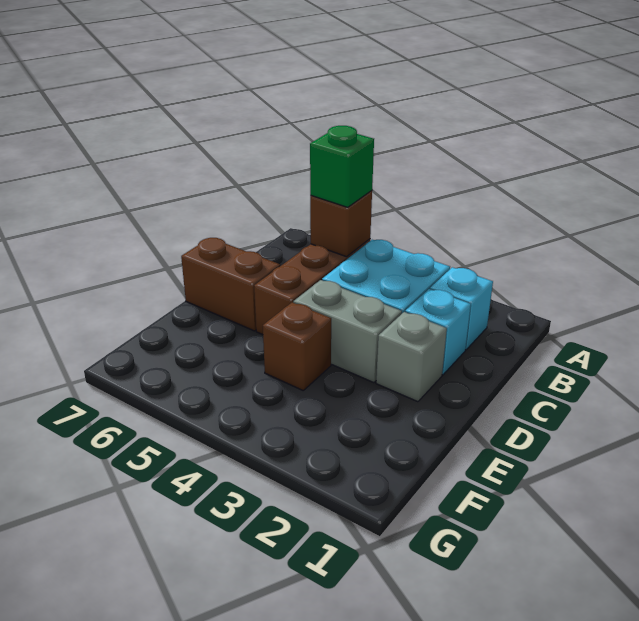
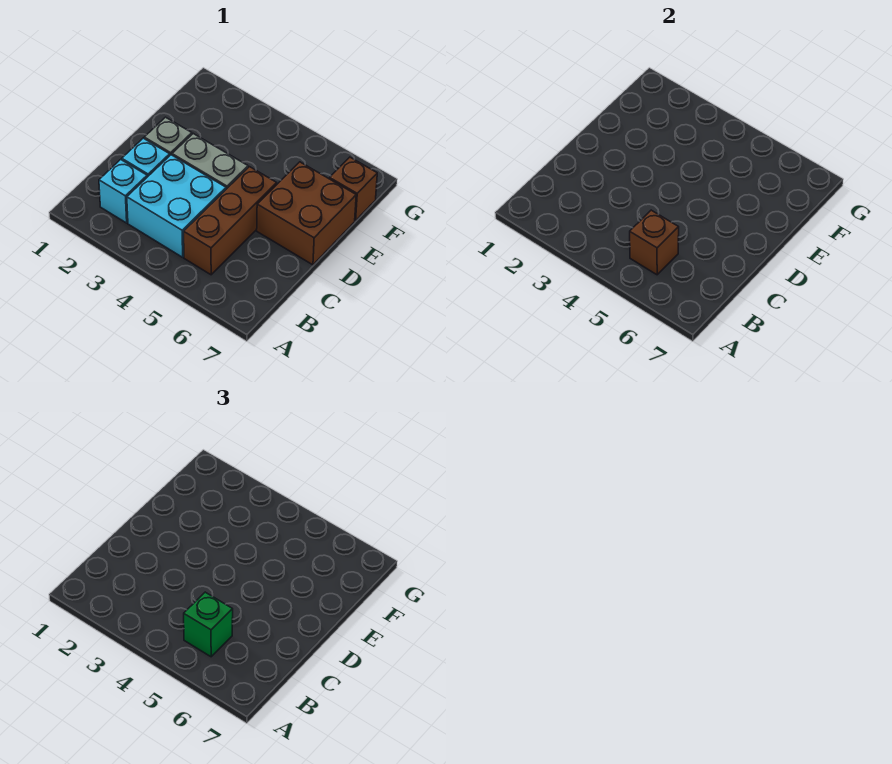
brown 1x2 brick [181,238,280,331] -> brown 2x2 brick [257,162,356,265]
brown 1x1 brick [263,302,331,390] -> brown 1x1 brick moved to [330,157,377,221]

